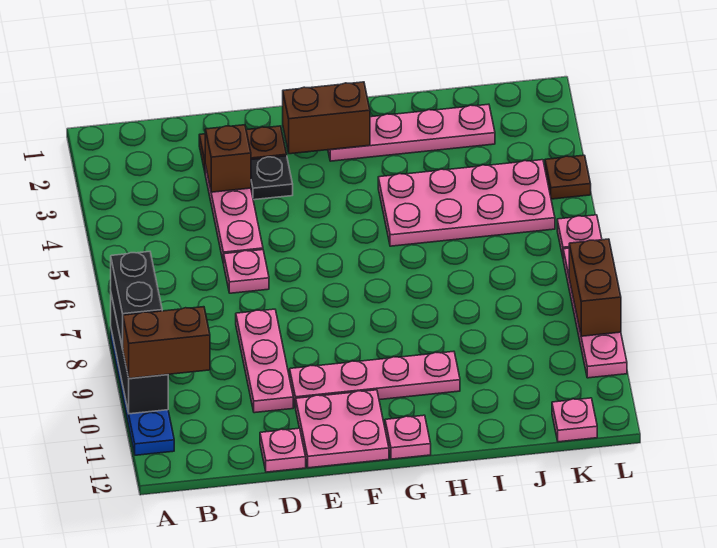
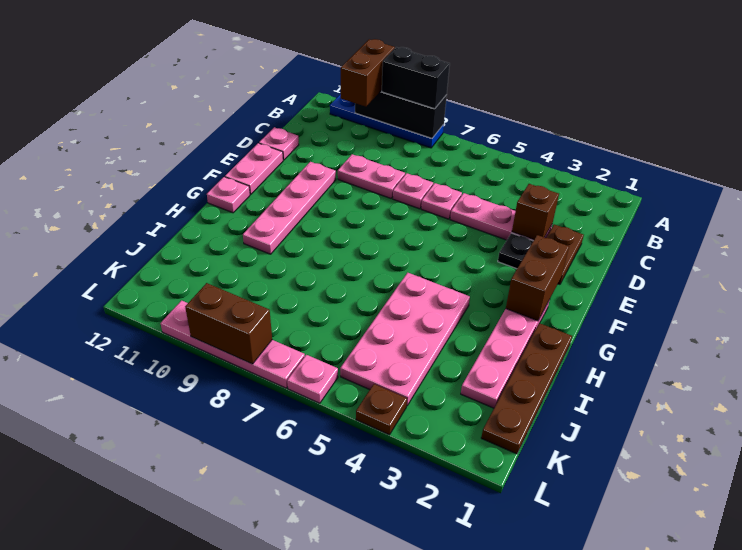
pink 1x3 plate [236,309,293,413] -> pink 1x2 plate [338,154,405,198]
pink 2x2 plate [296,390,389,468] -> pink 1x2 plate [225,143,283,194]
none -> brown 1x4 plate [481,323,572,454]
pink 1x1 plate [552,398,597,442] -> pink 1x1 plate moved to [393,173,433,209]

